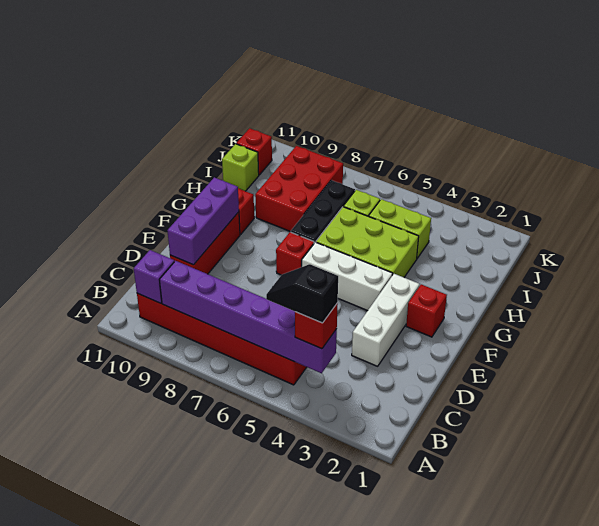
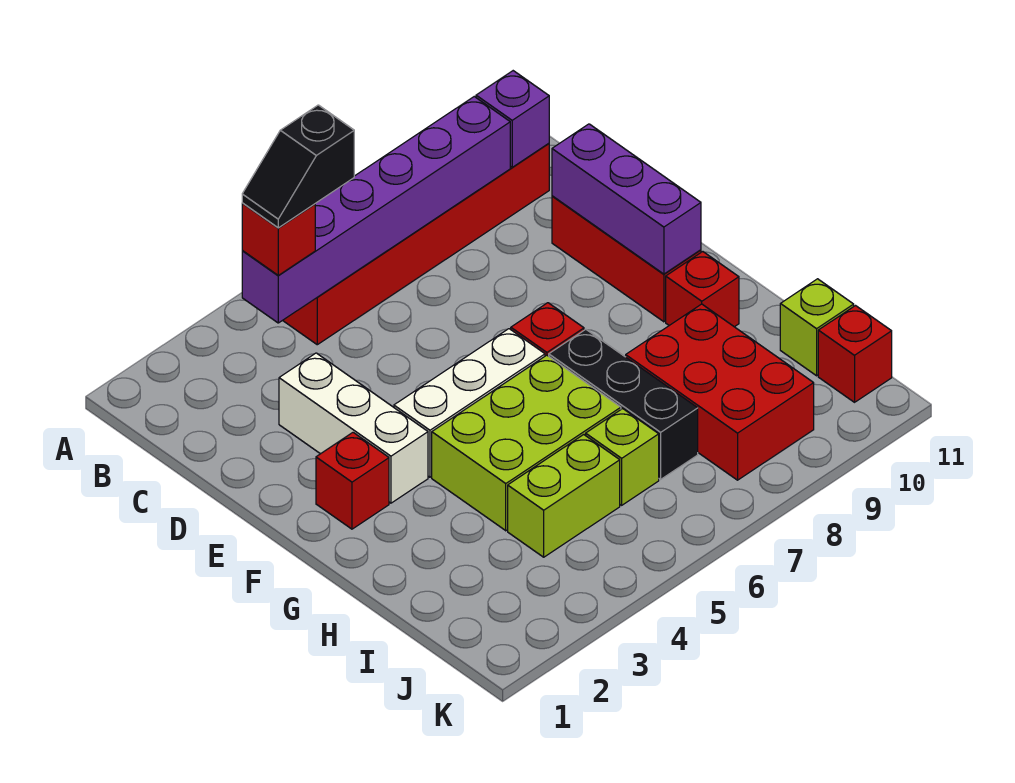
black 1x2 slope [266,264,338,323] -> black 1x2 slope turned to [242,105,354,228]

